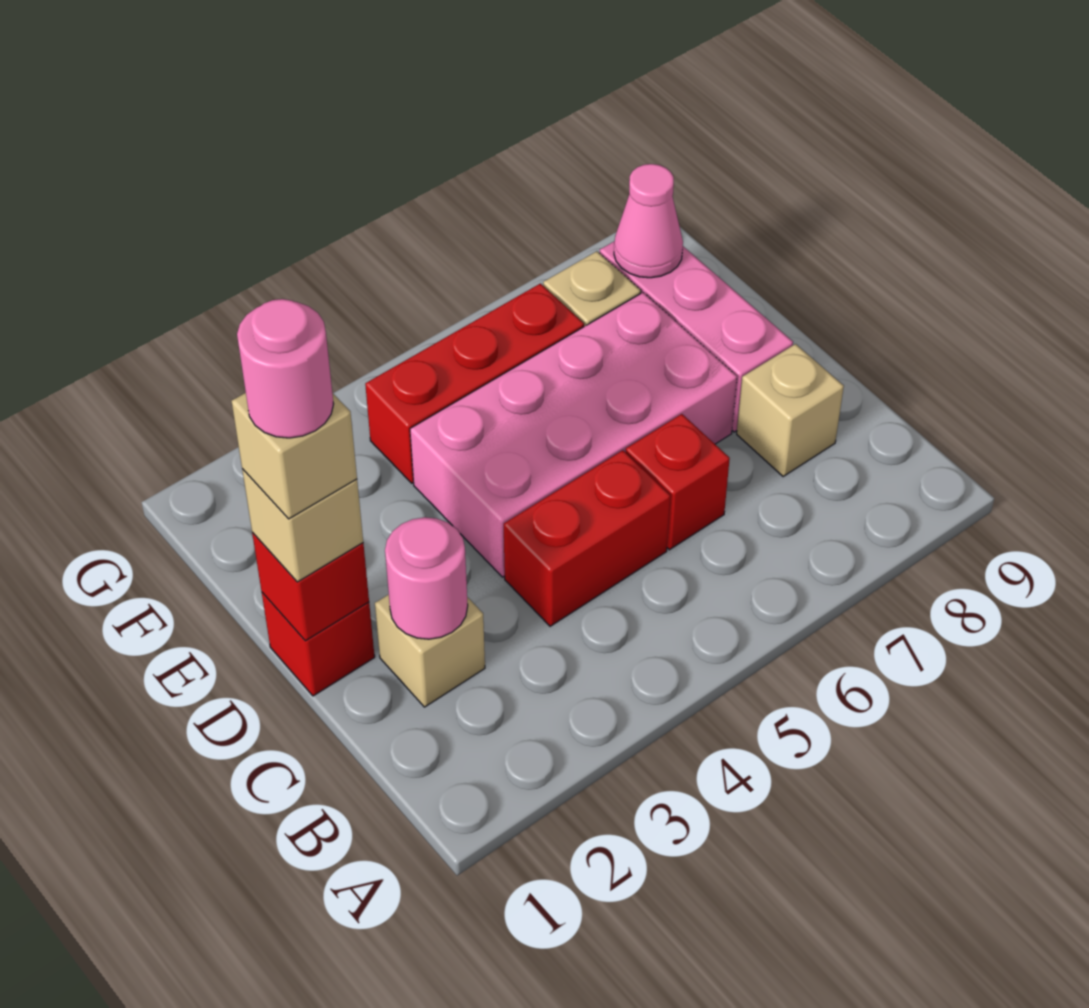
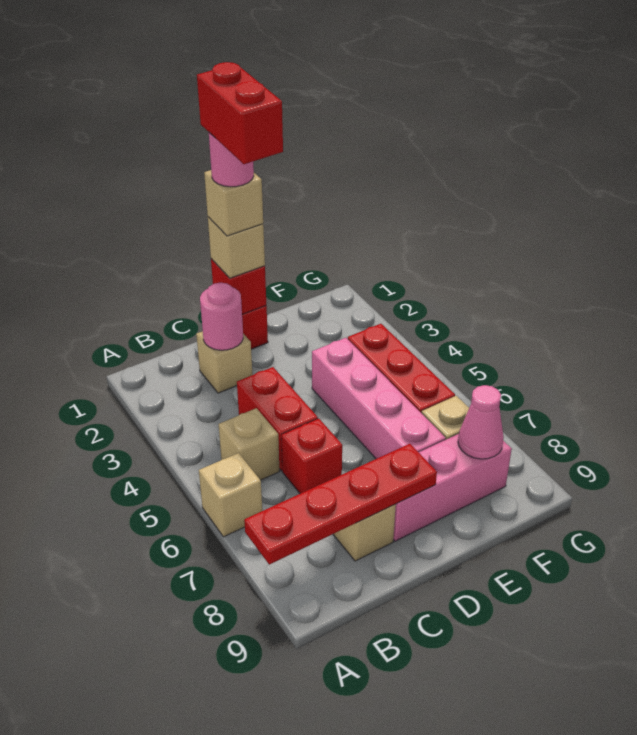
none -> tan 1x1 brick [199,453,262,537]
none -> red 1x4 plate [244,444,437,564]
none -> tan 1x1 brick [219,408,280,480]
none -> red 1x2 brick [197,62,283,164]
pink 2x4 brick [410,292,737,577] -> pink 1x4 brick [312,338,446,459]

